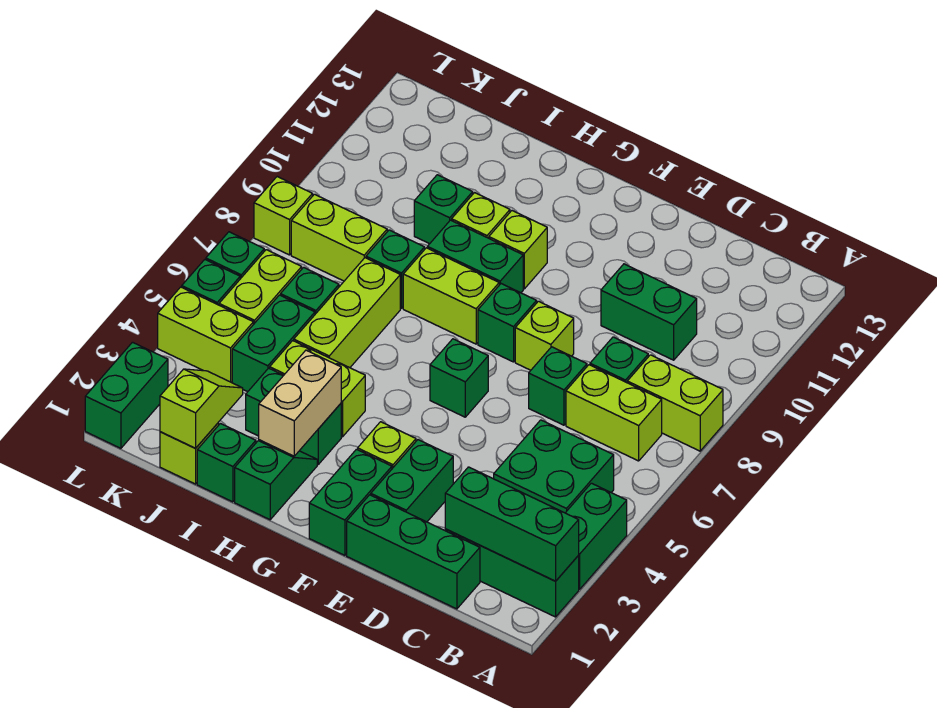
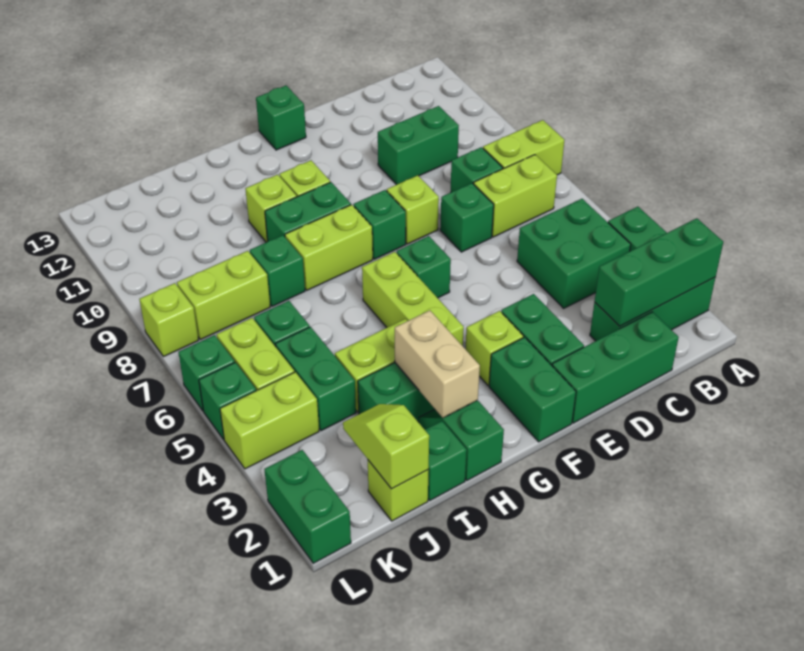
lime 1x3 brick [294,258,400,368] -> lime 1x3 brick moved to [362,252,464,346]
green 1x1 brick [414,175,473,244] -> green 1x1 brick moved to [256,86,306,150]

